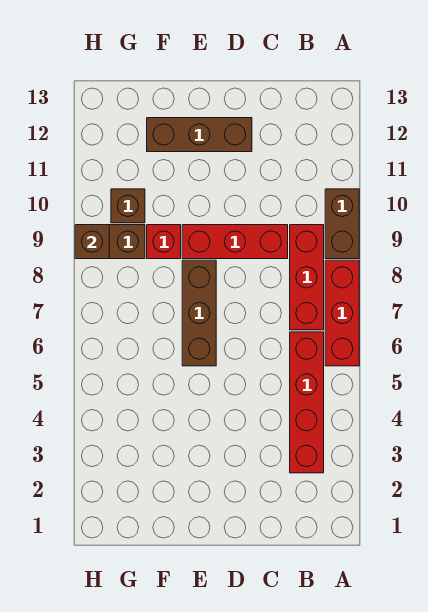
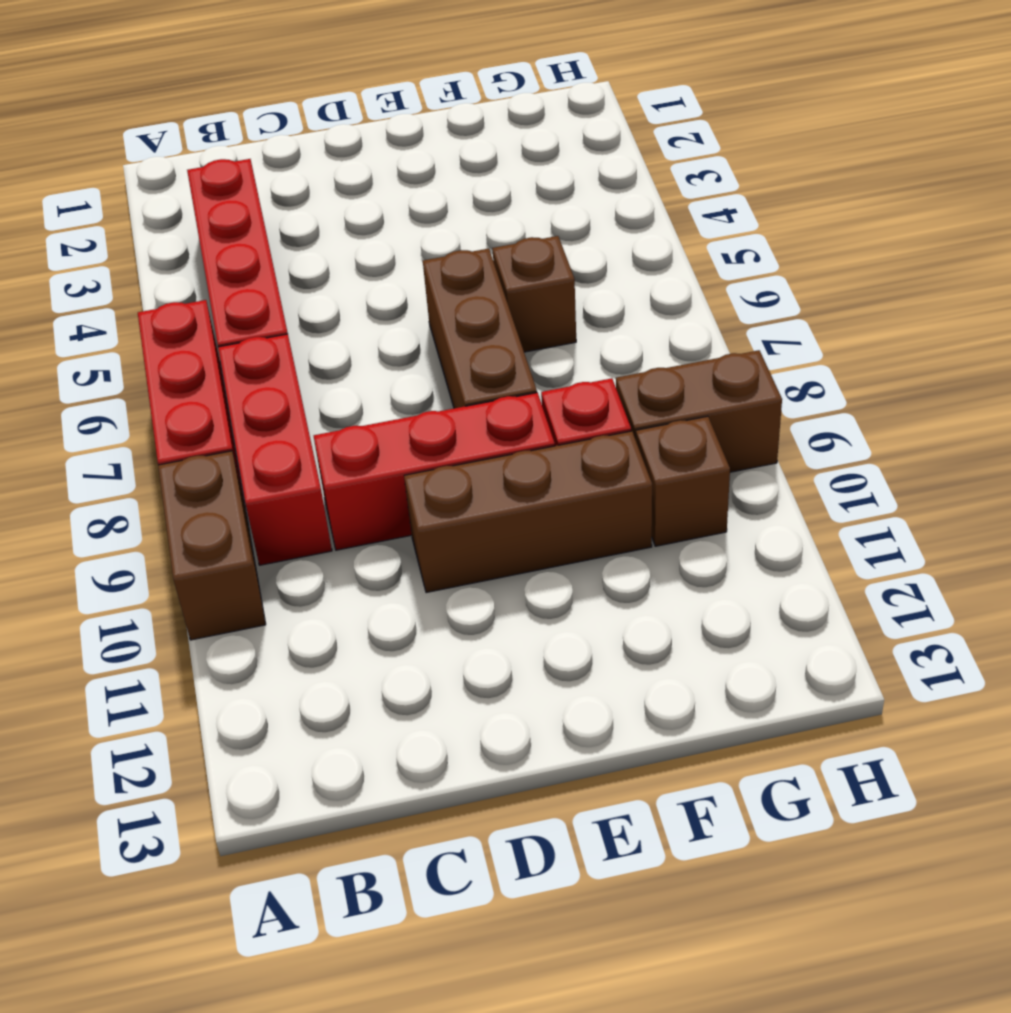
brown 1x3 brick [147,118,252,152] -> brown 1x3 brick moved to [404,431,652,593]
brown 1x1 brick [75,225,109,259] -> brown 1x1 brick moved to [492,236,576,352]

